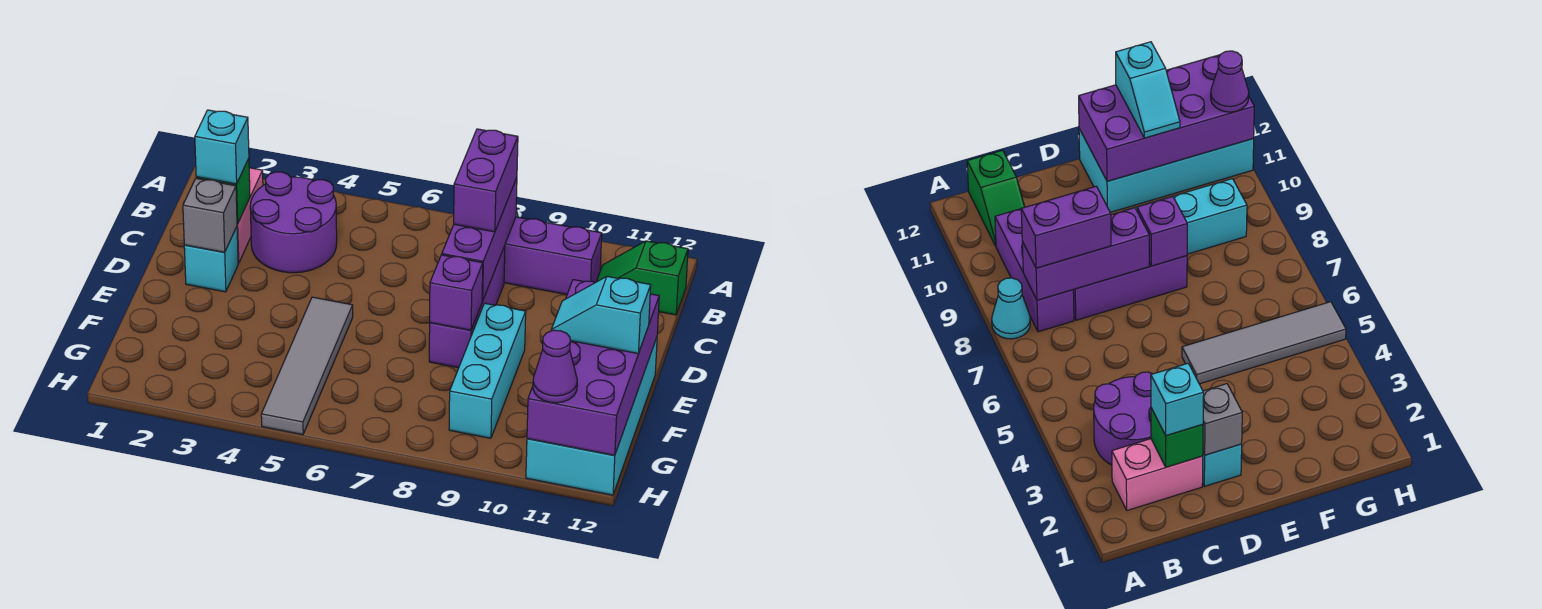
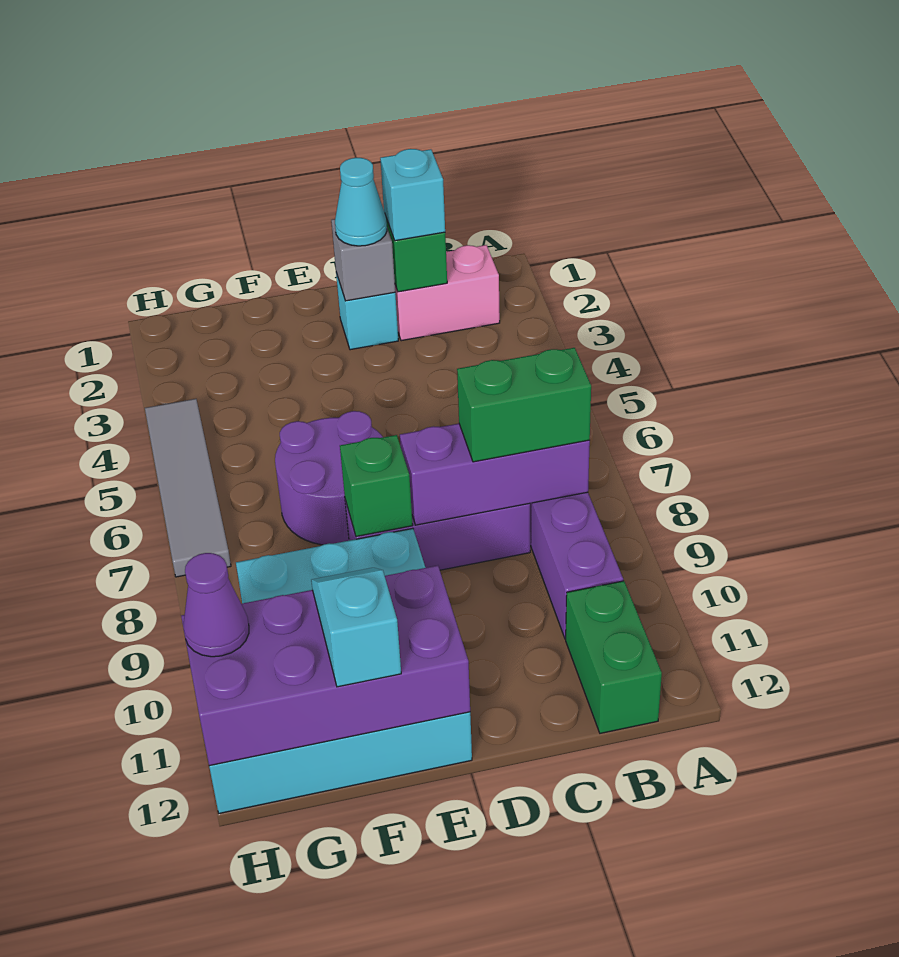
cyan 1x1 cone [992,278,1030,339] -> cyan 1x1 cone moved to [335,158,387,246]
purple 2x2 round brick [250,172,337,273] -> purple 2x2 round brick moved to [275,411,383,545]
purple 1x2 brick [454,129,518,232] -> green 1x2 brick [457,348,591,462]
green 1x2 slope [596,241,688,315] -> green 1x2 brick [566,581,662,733]
grey 1x4 tile [261,297,353,435] -> grey 1x4 tile turned to [145,399,231,577]
purple 1x1 brick [430,255,483,330] -> green 1x1 brick [340,435,413,537]

